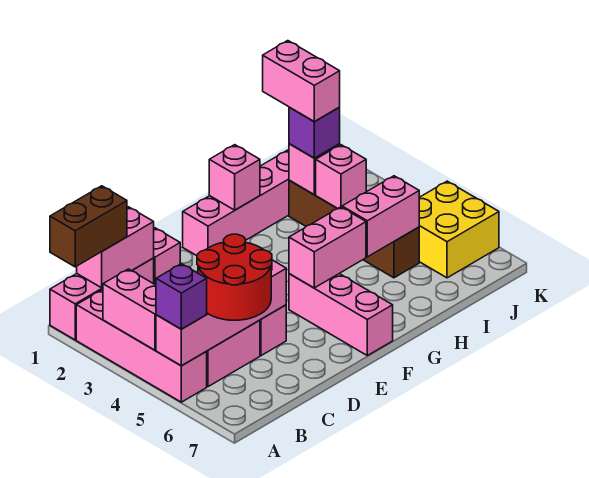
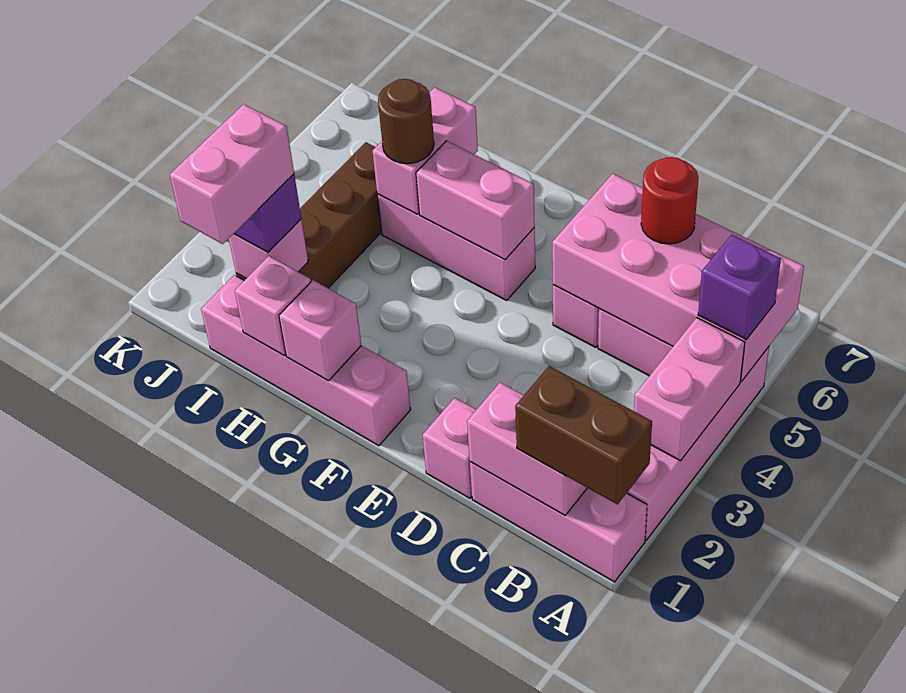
pink 1x4 brick [156,260,286,366] -> pink 2x4 brick [552,174,804,381]
red 2x2 round brick [197,234,272,320] -> red 1x1 round brick [641,157,698,244]
pink 1x3 brick [289,274,393,356] -> pink 1x3 brick turned to [377,194,535,300]
pink 1x2 brick [342,176,419,257] -> pink 1x2 brick turned to [373,87,478,214]
none -> brown 1x1 round brick [378,79,434,164]
pink 1x1 brick [316,145,366,209] -> pink 1x1 brick moved to [235,256,311,355]
yellow 2x2 brick [419,181,499,278] -> none

